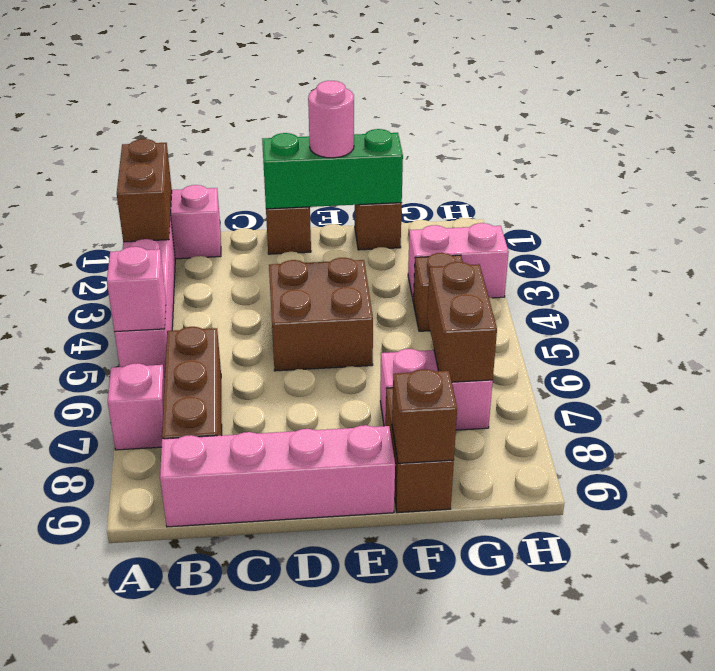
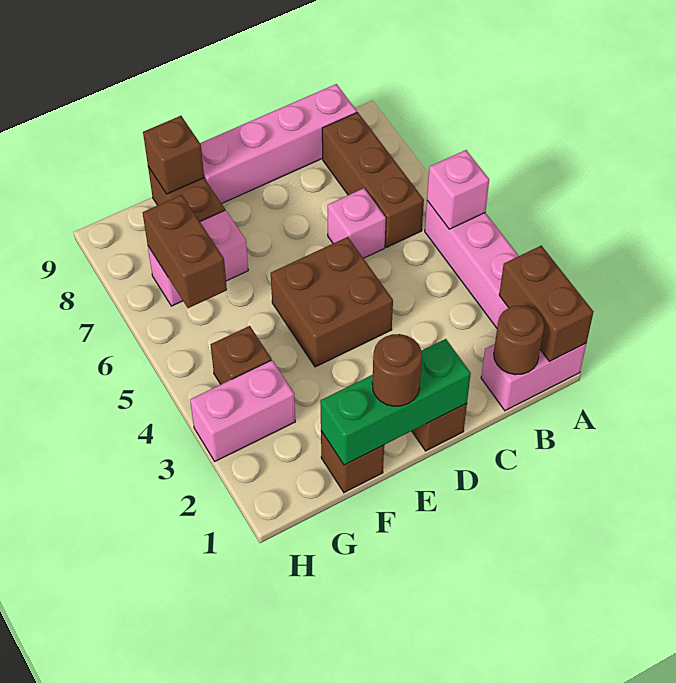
pink 1x1 brick [108,363,165,450] -> pink 1x1 brick moved to [328,188,386,258]
none -> brown 1x1 round brick [494,306,544,375]
pink 1x1 round brick [308,81,354,158] -> brown 1x1 round brick [372,334,422,406]

